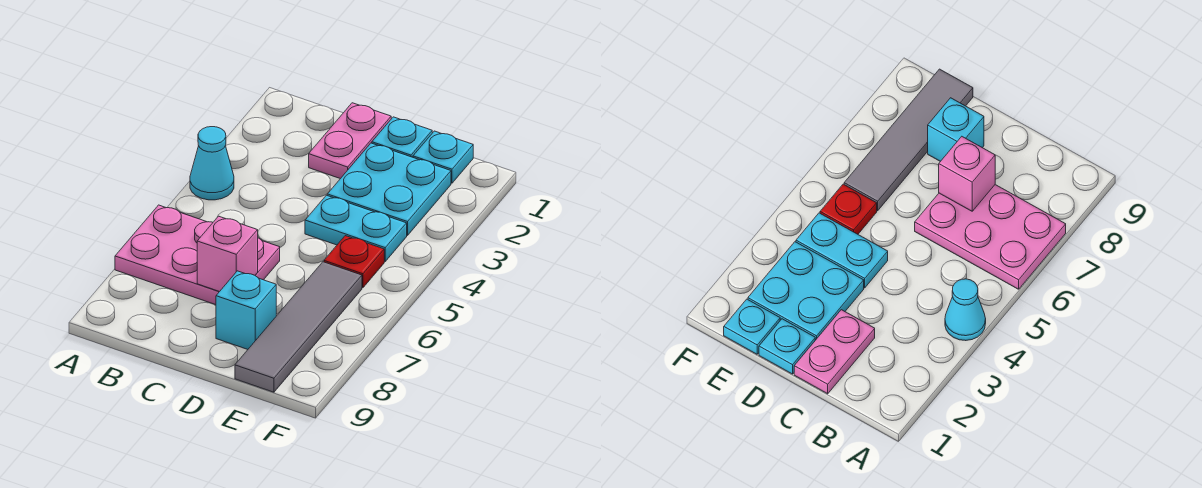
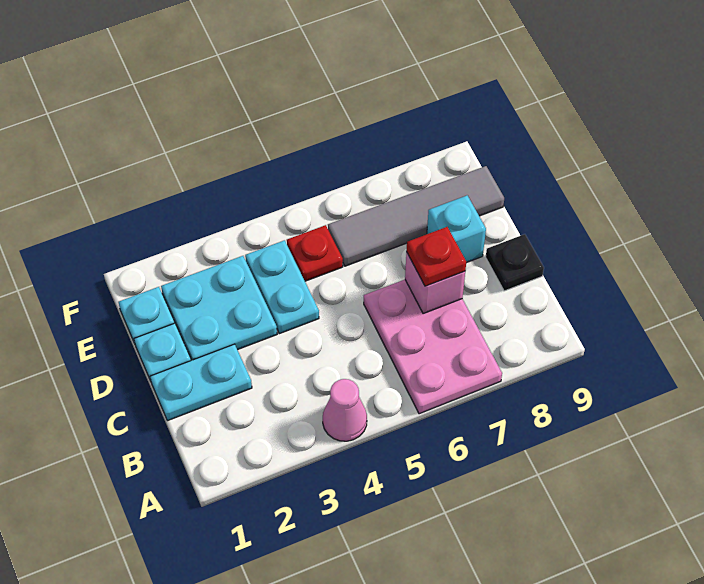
cyan 1x1 cone [190,127,234,200] -> pink 1x1 cone [323,379,367,441]
pink 1x2 plate [309,103,391,179] -> cyan 1x2 plate [150,344,252,421]
none -> red 1x1 plate [406,227,466,286]
none -> black 1x1 plate [486,234,544,291]

